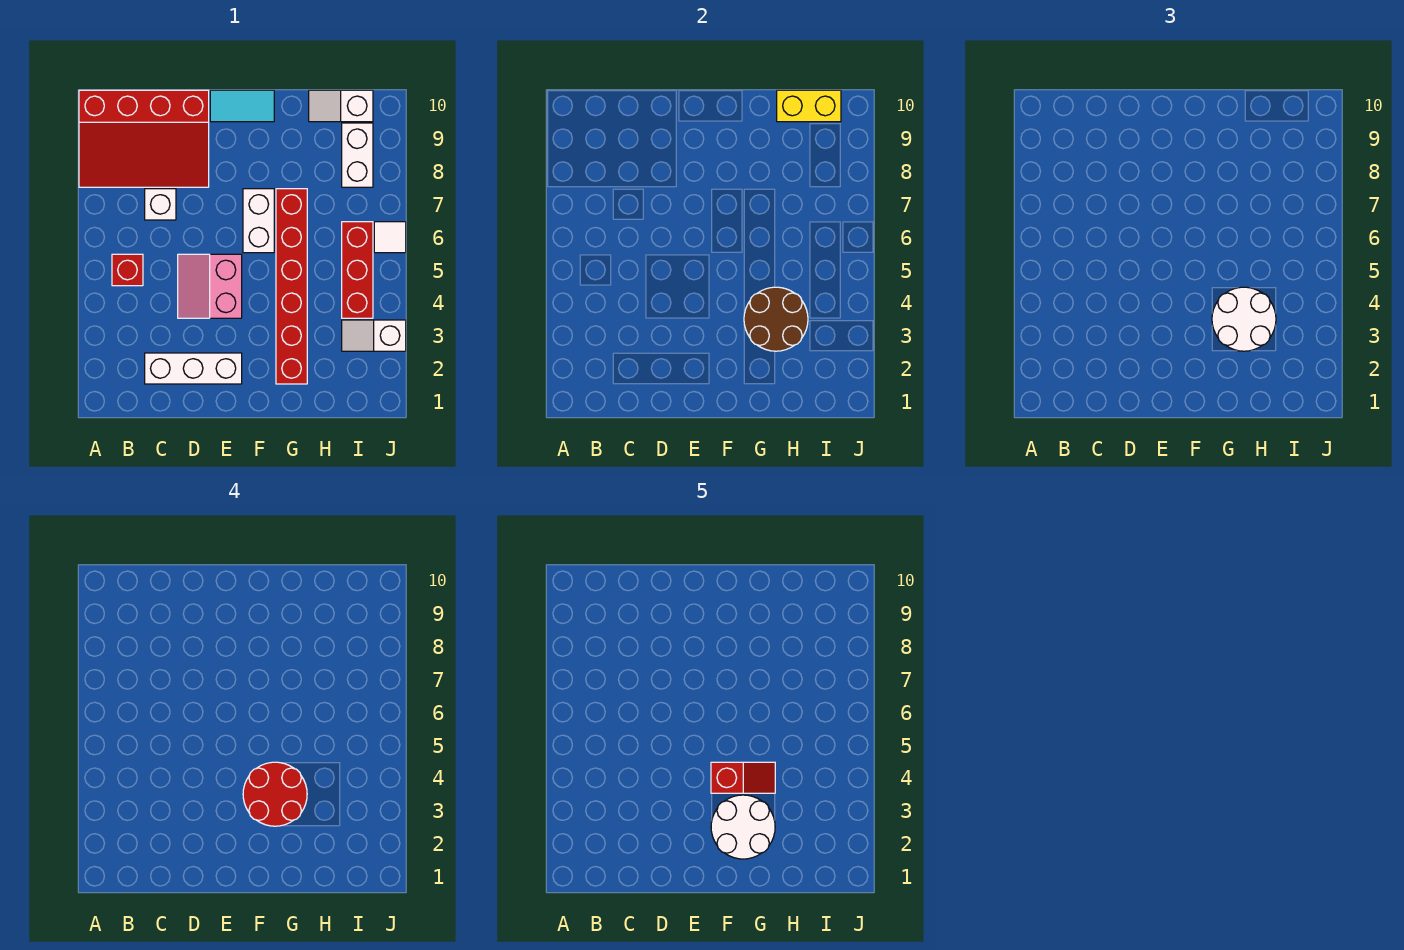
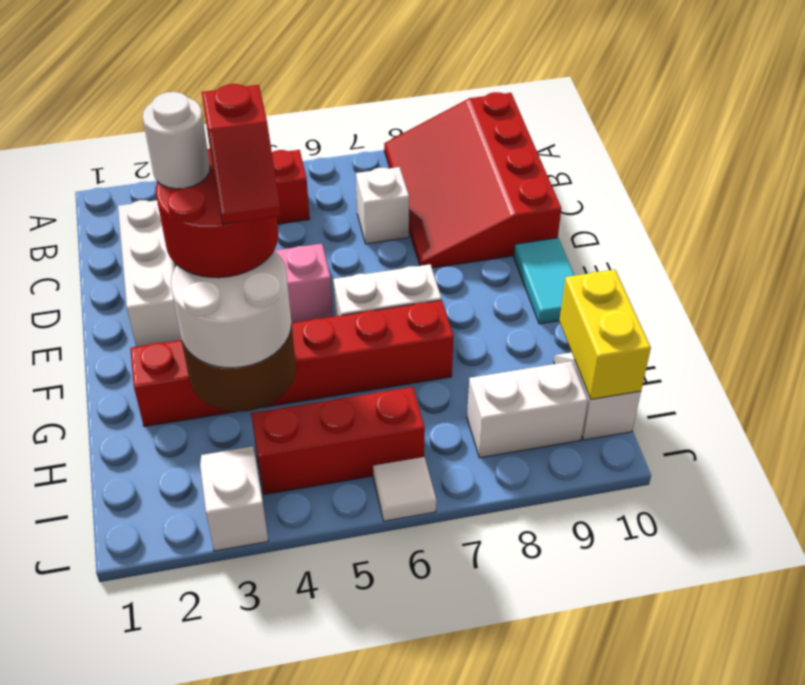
white 2x2 round brick [711,795,775,859] -> white 1x1 round brick [143,92,210,189]

